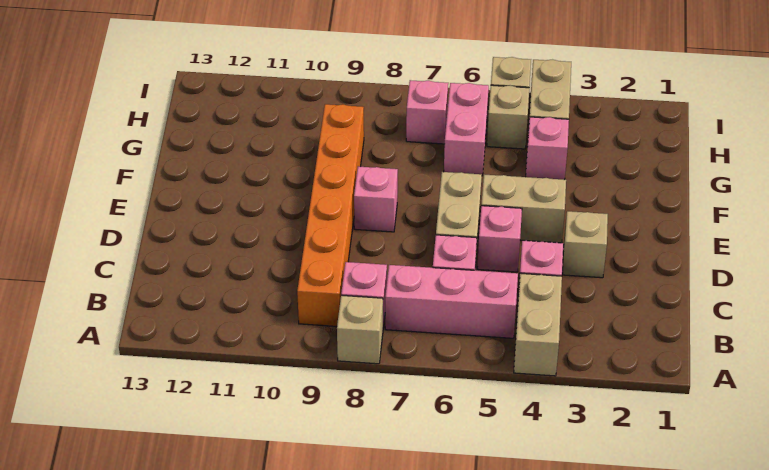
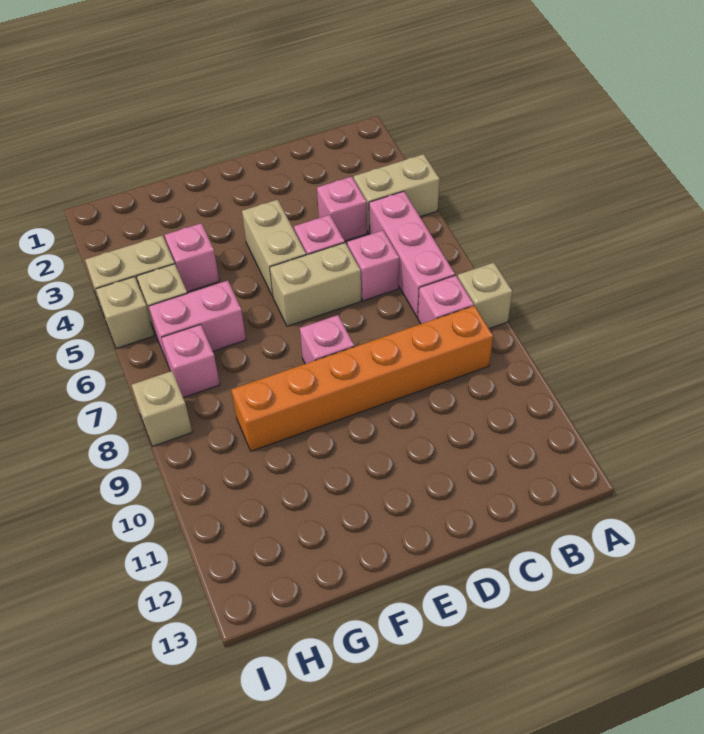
tan 1x1 brick [562,211,608,278] -> tan 1x1 brick moved to [132,371,192,446]

